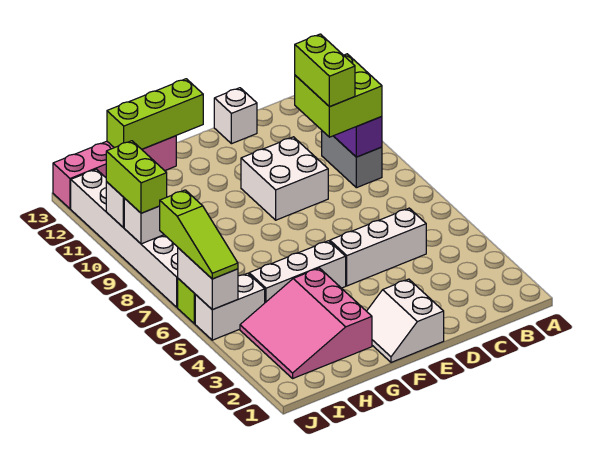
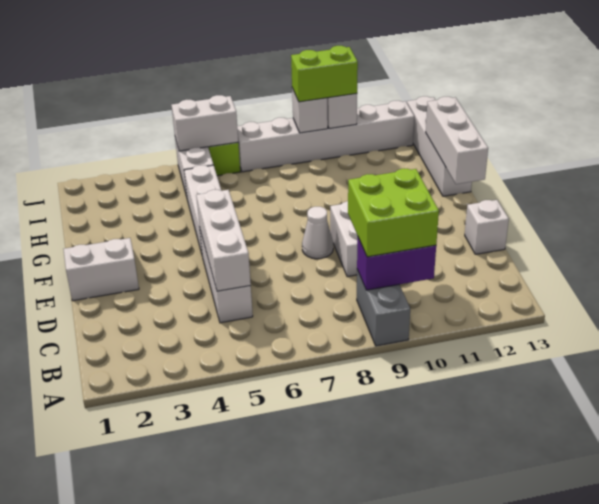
grey 1x2 brick [322,131,382,188] -> grey 1x2 brick turned to [357,270,410,346]
none -> white 1x3 brick [196,190,251,291]
lime 1x2 brick [295,34,355,107] -> none
none -> white 1x1 cone [302,207,333,259]
lime 1x3 brick [107,79,203,149] -> white 1x3 brick [426,97,488,184]
pink 3x3 slope [240,268,372,378] -> none
pink 1x4 brick [53,136,176,209] -> white 1x4 brick [407,96,472,196]
lime 1x3 slope [160,190,238,279] -> none

